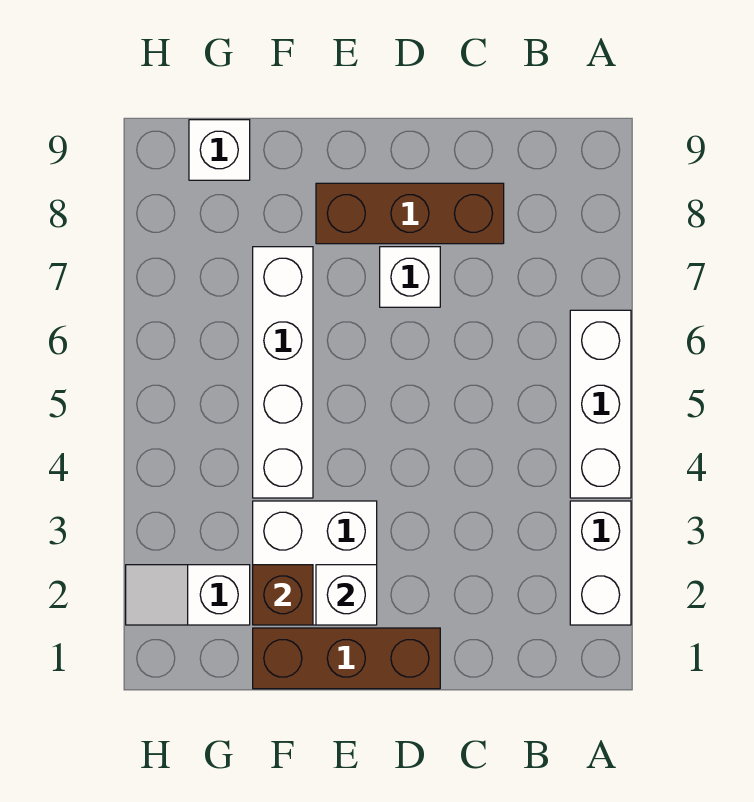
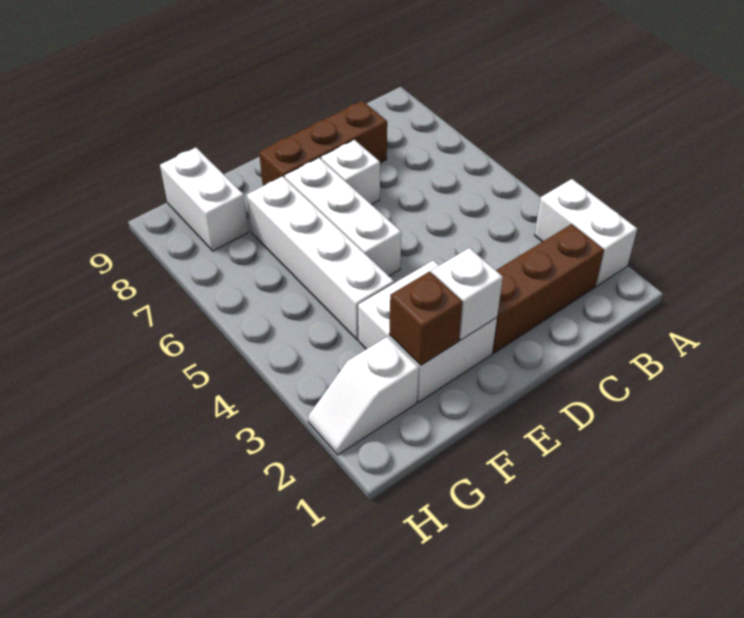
white 1x3 brick [570,310,631,498] -> white 1x3 brick moved to [284,158,401,276]
brown 1x3 brick [253,628,440,689] -> brown 1x3 brick moved to [492,224,604,353]
white 1x1 brick [189,120,250,180] -> white 1x2 brick [160,148,248,251]

